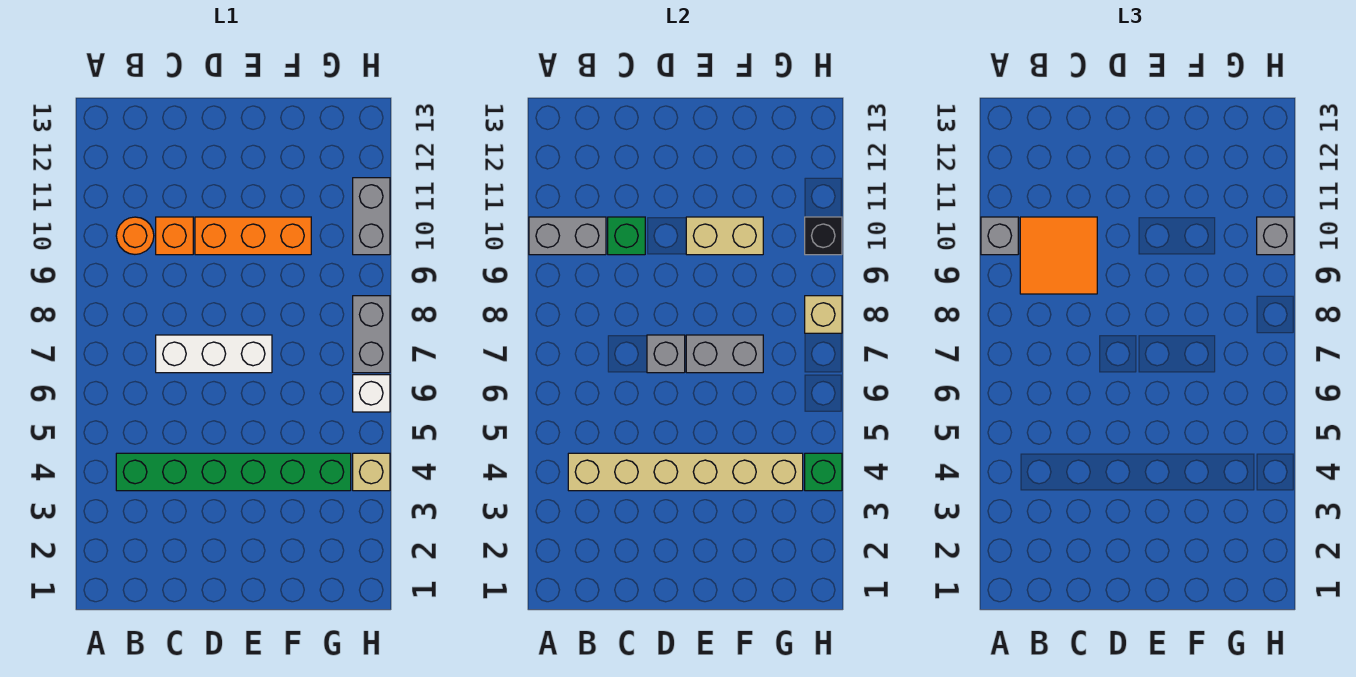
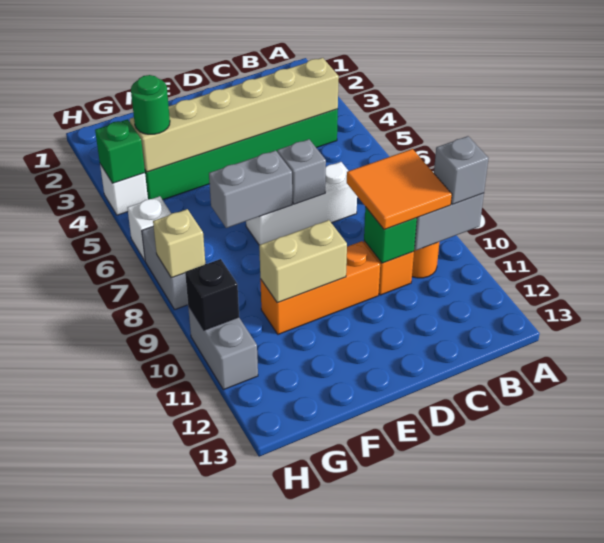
none -> green 1x1 round brick [131,75,170,134]
tan 1x1 brick [353,453,390,491] -> white 1x1 brick [100,164,148,215]
grey 1x1 brick [1257,217,1294,255] -> none

